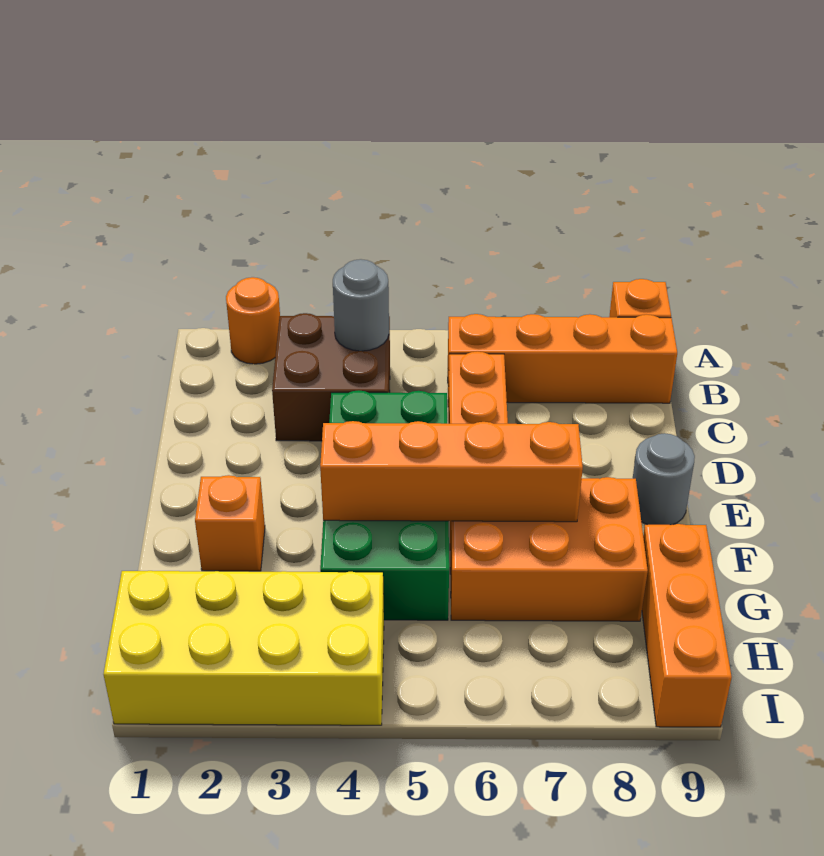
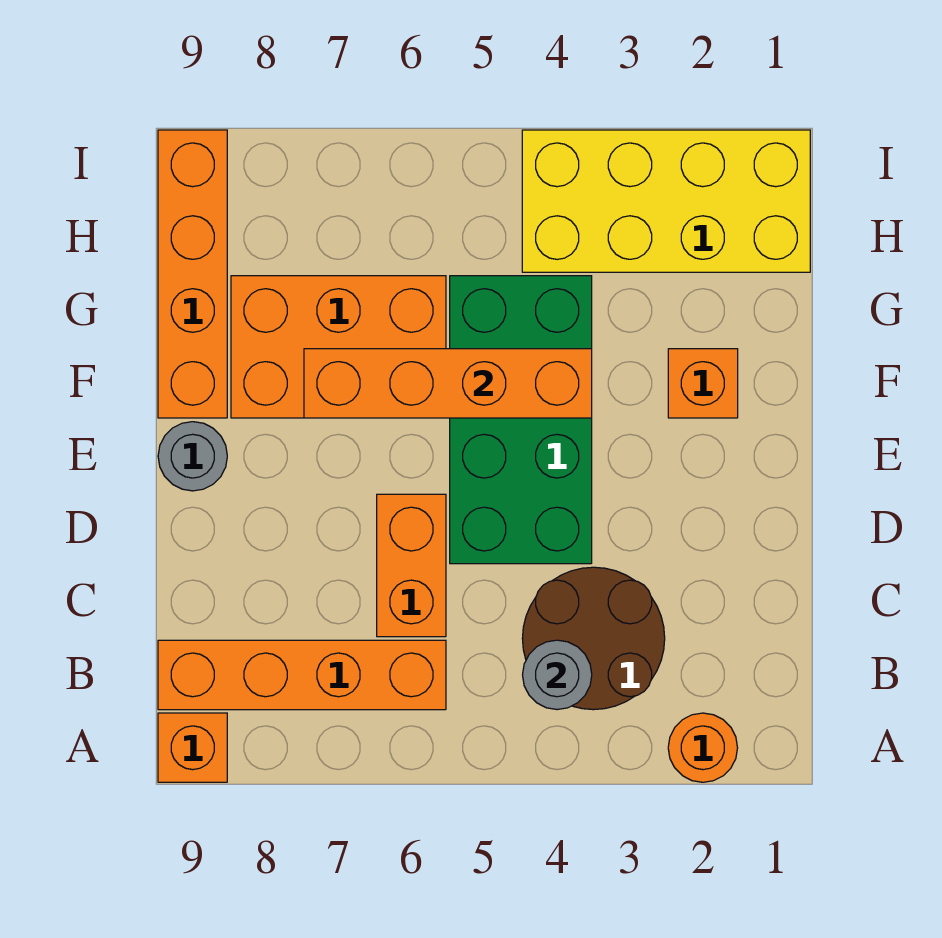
brown 2x2 brick [272,313,390,441] -> brown 2x2 round brick [522,567,665,710]
orange 1x3 brick [642,524,732,727] -> orange 1x4 brick [158,130,227,418]

